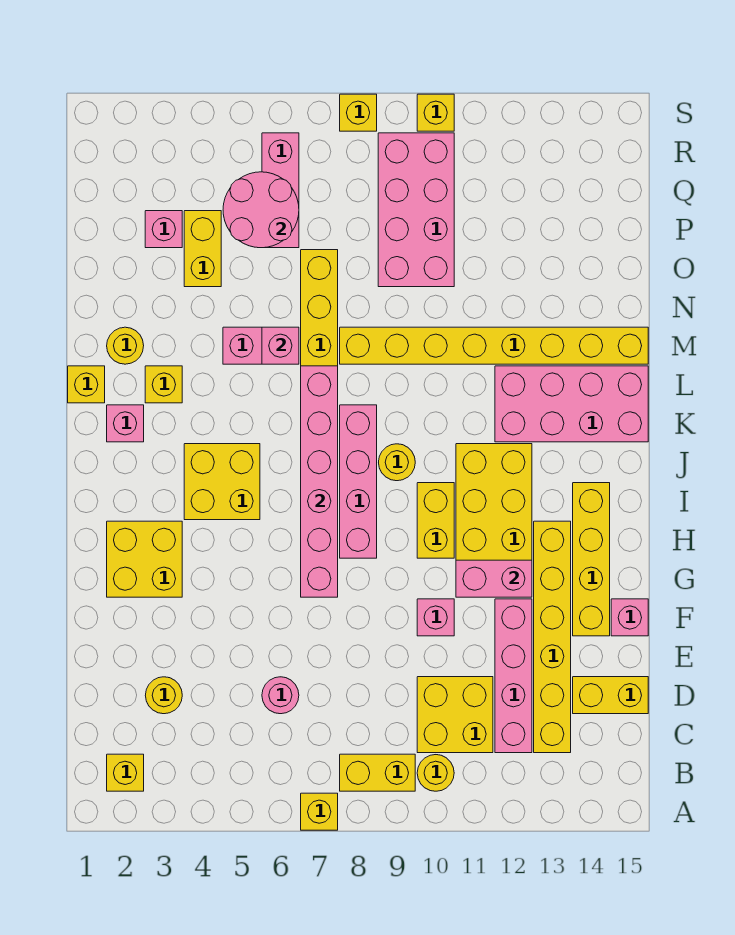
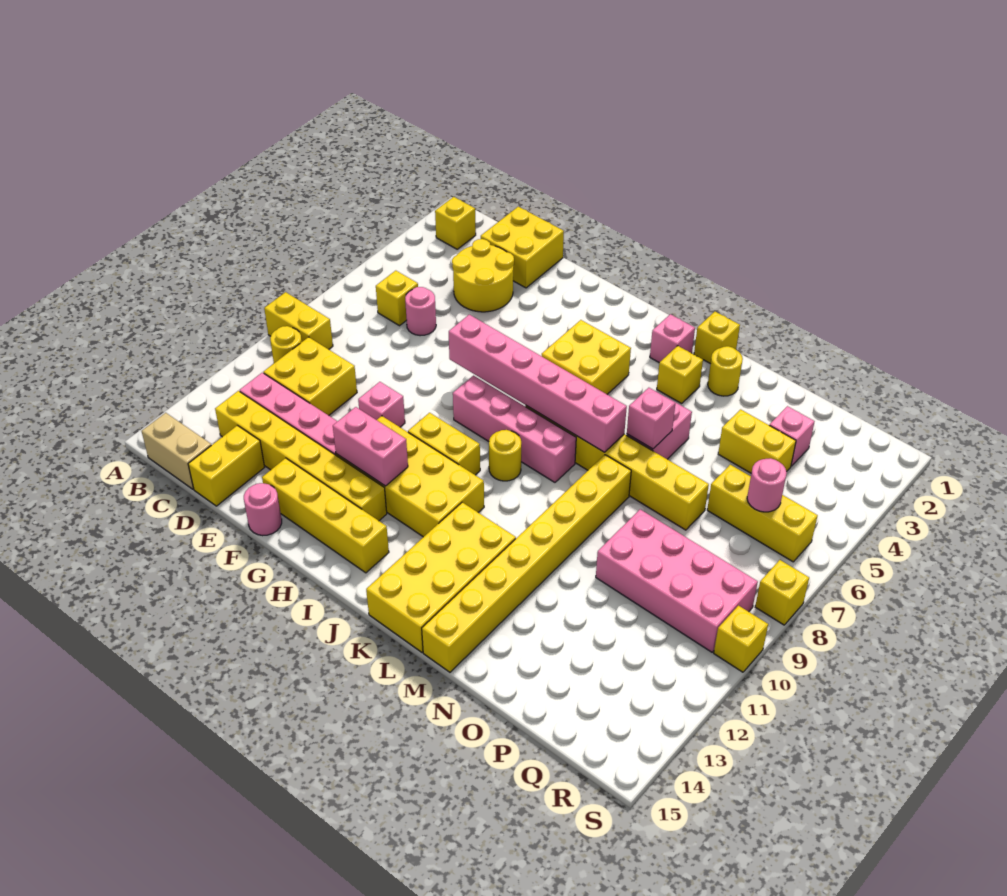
yellow 1x1 brick [301,793,338,830] -> yellow 1x1 brick moved to [376,271,418,326]
yellow 1x2 brick [340,754,415,791] -> yellow 1x2 brick turned to [264,292,333,349]
none -> tan 1x2 brick [142,413,211,489]
yellow 1x1 round brick [145,677,182,714] -> yellow 2x2 round brick [452,239,514,312]
pink 1x1 brick [611,599,648,636] -> pink 1x1 round brick [244,483,282,536]
yellow 2x2 brick [107,521,182,597] -> yellow 2x2 brick moved to [481,207,564,288]
pink 1x2 brick [456,560,532,597] -> pink 1x2 brick turned to [333,407,408,486]
pink 2x4 brick [495,366,648,442] -> yellow 2x4 brick [366,502,516,652]
pink 2x2 round brick [223,172,299,248] -> pink 1x1 round brick [747,458,787,512]
pink 1x3 brick [262,133,299,248] -> yellow 1x3 brick [707,465,818,562]

